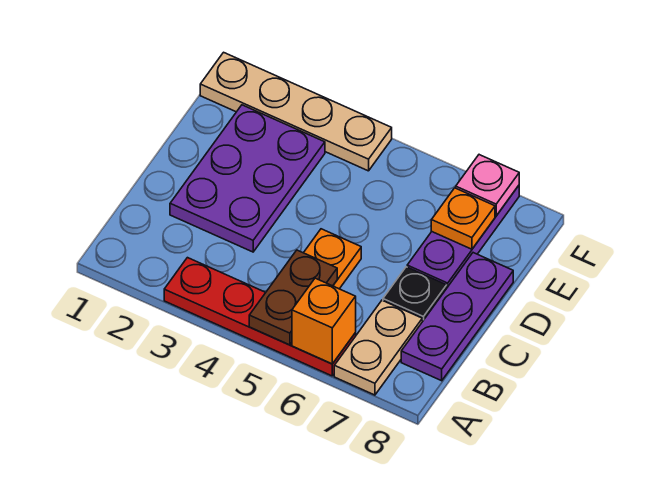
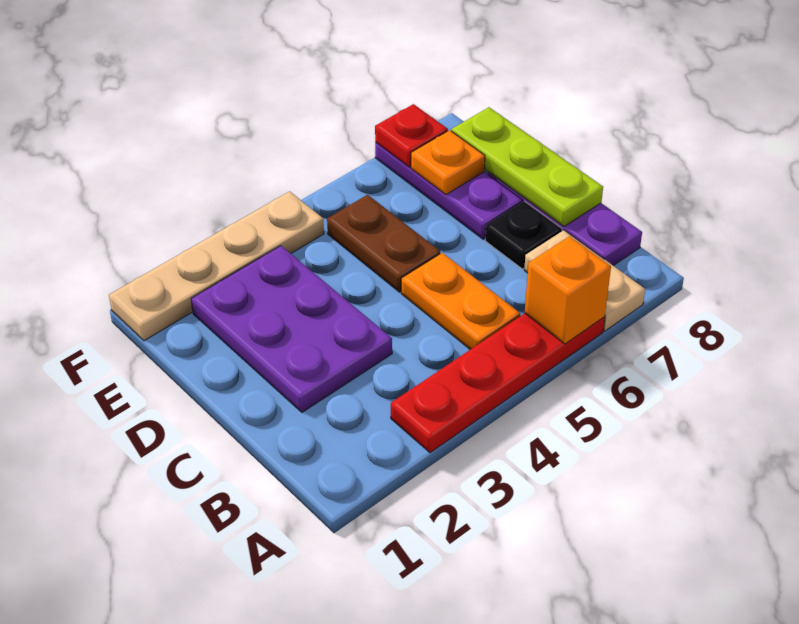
brown 1x2 plate [249,250,337,345] -> brown 1x2 plate moved to [327,195,440,292]
none -> lime 1x3 plate [451,107,603,226]
pink 1x1 plate [456,155,519,216] -> red 1x1 plate [375,104,448,167]

